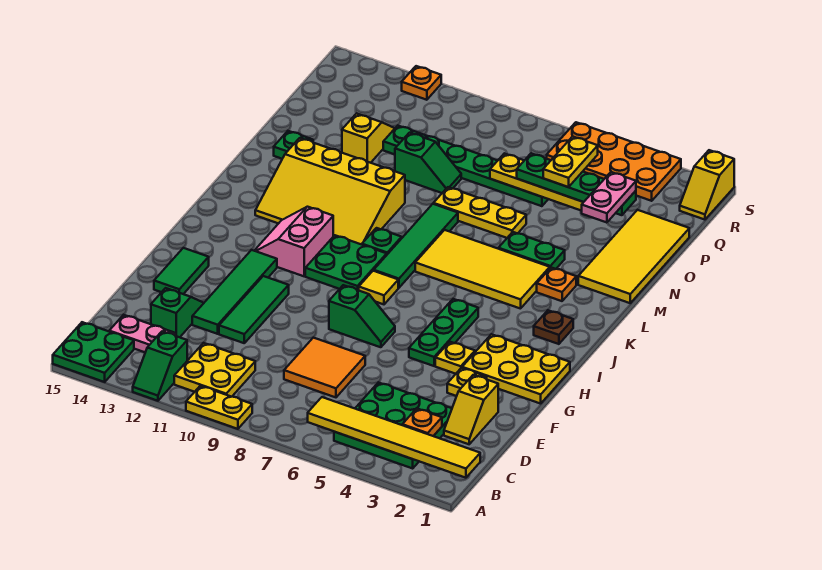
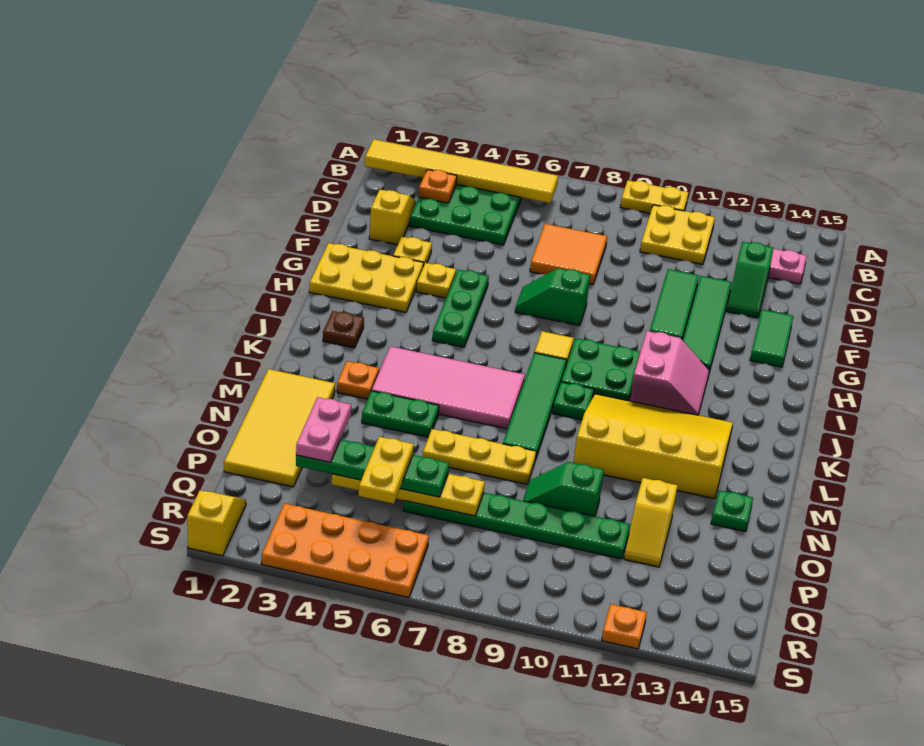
green 1x2 slope [133,331,187,401] -> none
green 2x2 plate [53,322,134,382] -> none
yellow 2x4 tile [415,230,550,309] -> pink 2x4 tile [372,346,525,429]

